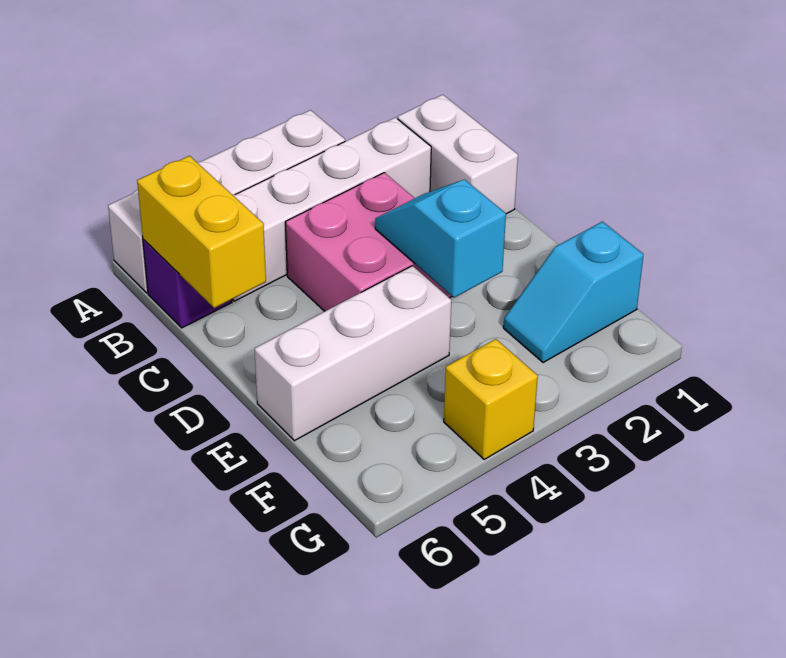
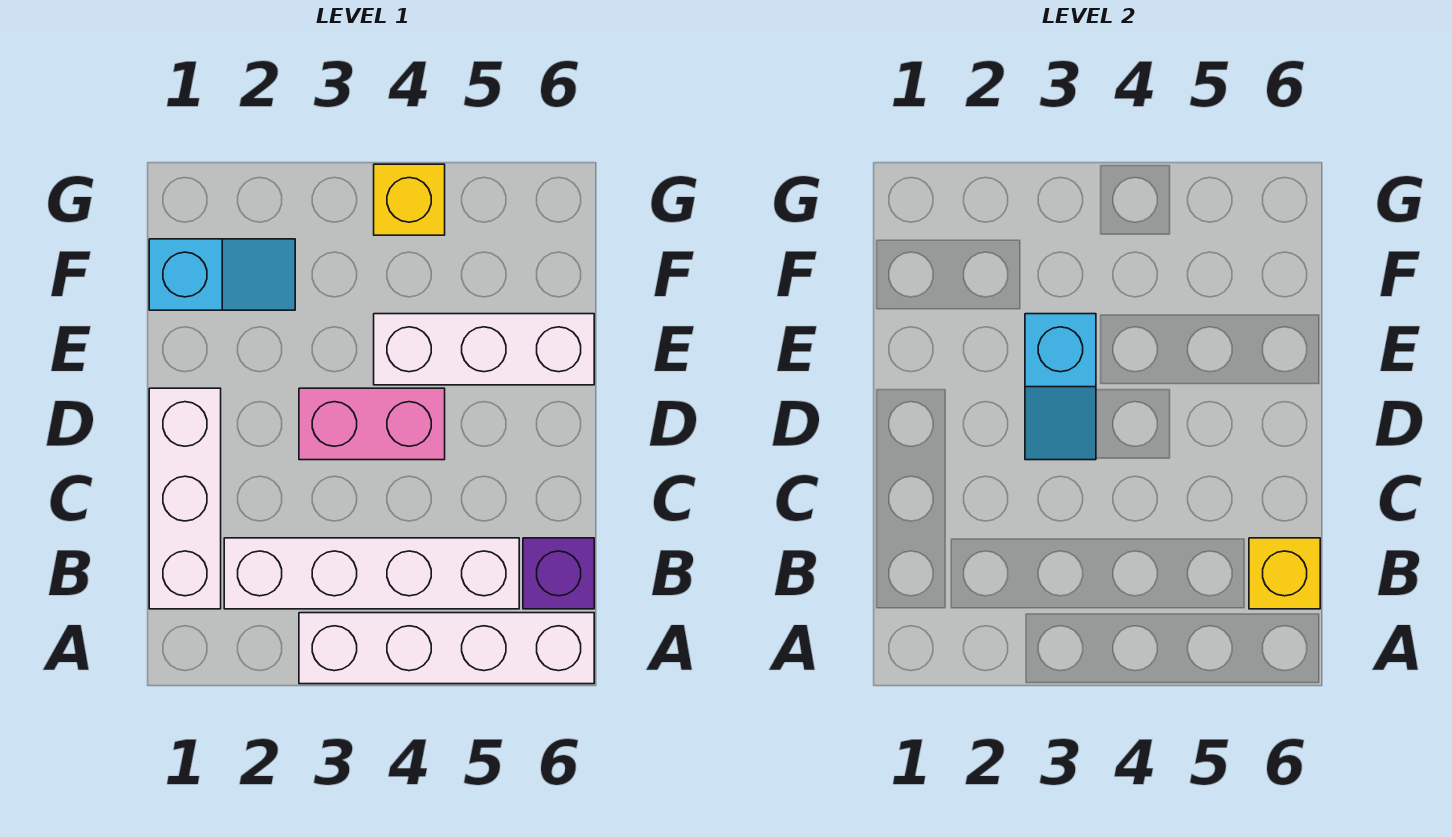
white 1x2 brick [398,95,518,214] -> white 1x3 brick [149,388,221,609]
yellow 1x2 brick [137,156,266,308] -> yellow 1x1 brick [1249,538,1320,609]
pink 2x2 brick [286,173,452,311] -> pink 1x2 brick [299,388,445,460]

